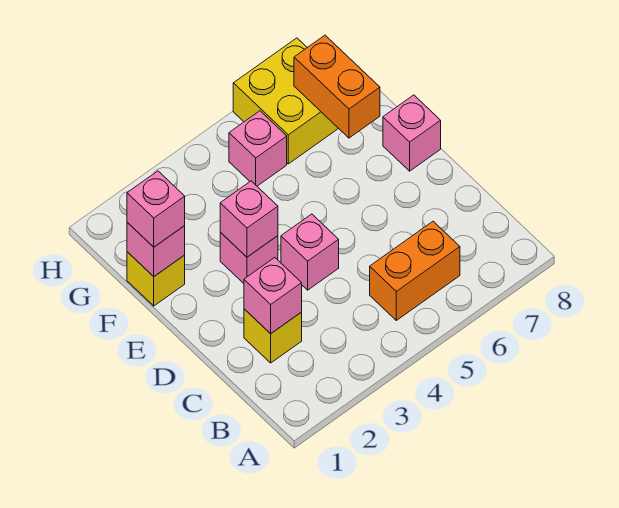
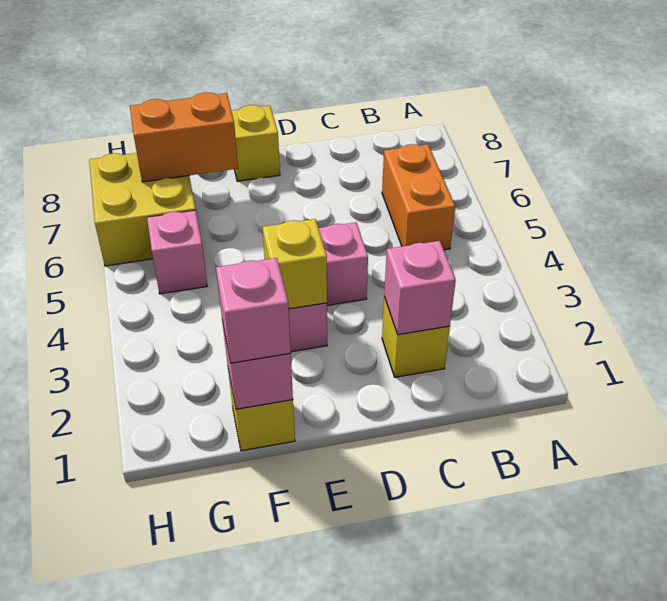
pink 1x1 brick [220,181,278,257] -> yellow 1x1 brick [263,219,327,309]
pink 1x1 brick [383,95,441,171] -> yellow 1x1 brick [232,105,280,181]

